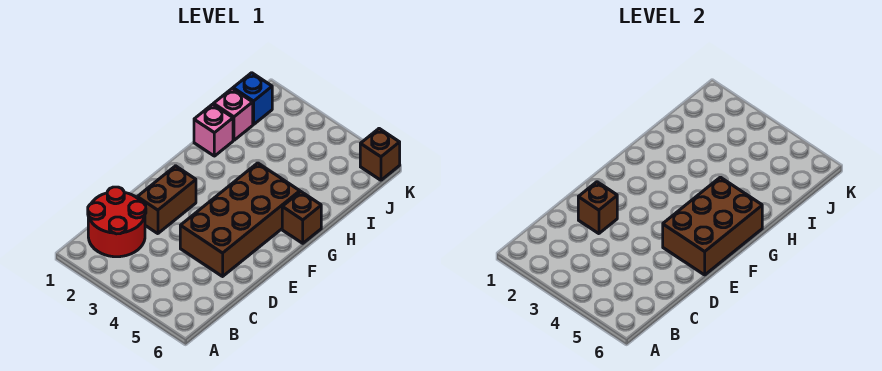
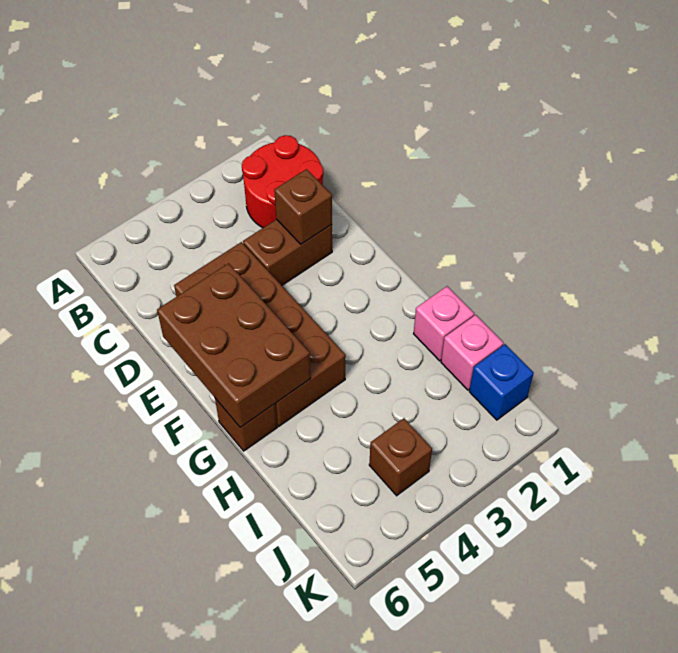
brown 1x2 brick [137,166,196,234] -> brown 1x2 brick turned to [243,219,332,285]
brown 1x1 brick [360,129,400,180] -> brown 1x1 brick moved to [369,418,432,496]

